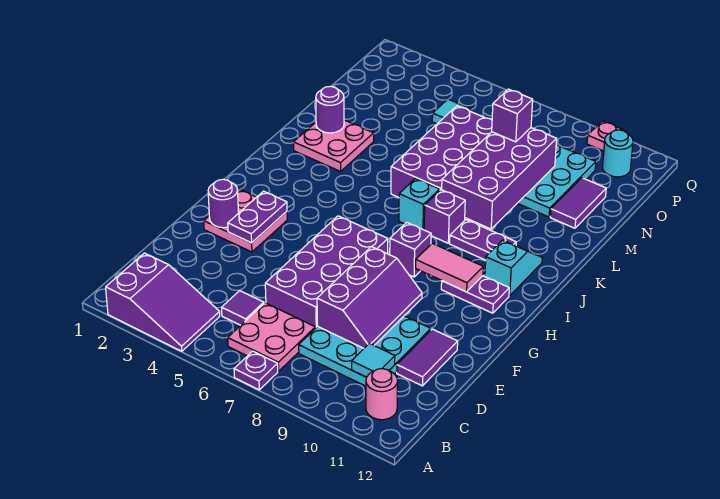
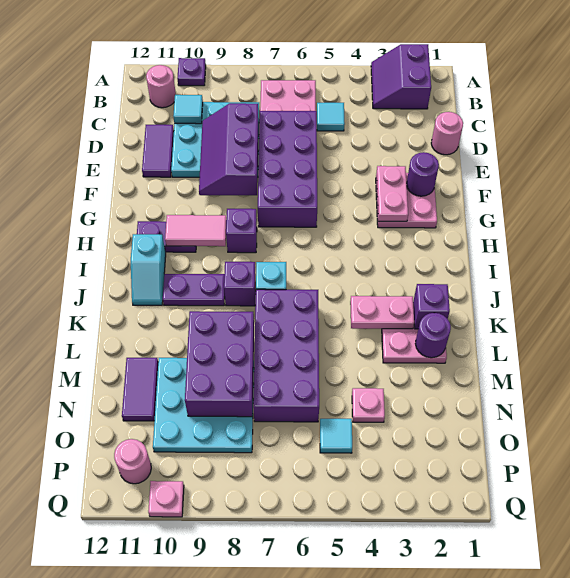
purple 2x3 slope [106,253,220,351] -> purple 2x2 slope [371,44,431,109]
purple 1x1 plate [234,351,278,390] -> purple 1x1 plate moved to [177,58,206,86]
purple 1x1 tile [222,291,264,325] -> cyan 1x1 tile [317,103,345,131]
none -> pink 1x1 round brick [431,112,463,155]
purple 1x2 plate [228,191,287,243] -> pink 1x2 plate [376,166,408,221]
none -> pink 1x2 plate [350,296,414,329]
purple 2x4 brick [442,128,557,229] -> purple 2x3 brick [185,311,254,417]
none -> pink 1x1 plate [352,388,385,422]
purple 1x1 brick [492,89,533,142] -> purple 1x1 brick moved to [413,284,450,329]
cyan 1x1 round brick [603,130,633,177] -> pink 1x1 round brick [114,439,151,484]

